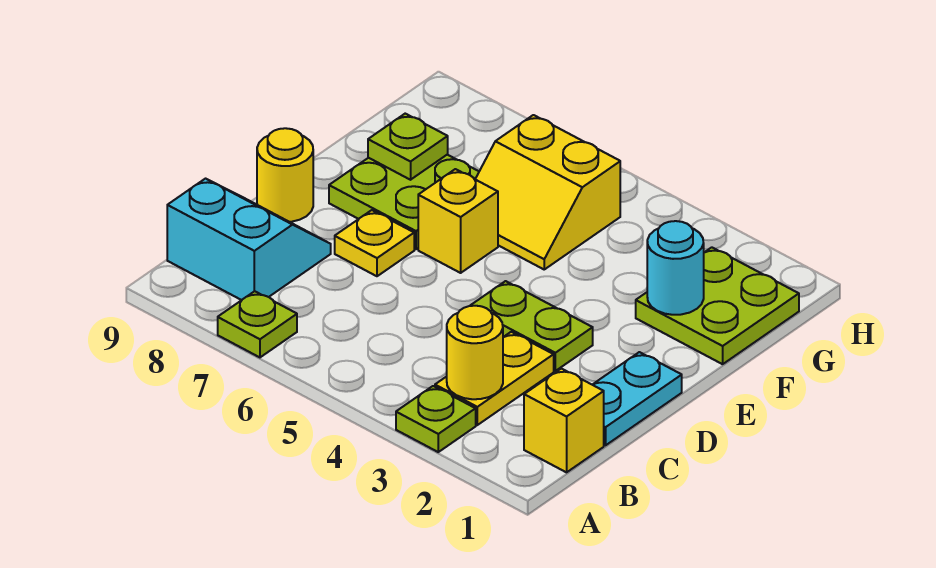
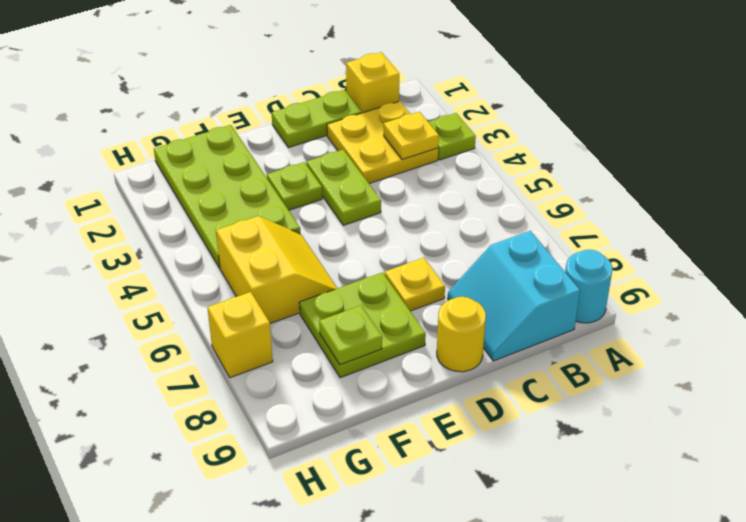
lime 1x1 plate [218,291,297,357] -> lime 1x1 plate moved to [267,162,322,210]
yellow 1x2 plate [435,332,554,425] -> yellow 2x2 plate [327,101,438,184]
yellow 1x1 round brick [447,306,503,399] -> yellow 1x1 plate [384,112,439,160]
cyan 1x2 plate [593,352,682,445] -> lime 1x2 plate [272,90,362,148]
yellow 1x1 brick [418,169,498,273] -> yellow 1x1 brick moved to [207,292,273,378]
lime 2x2 plate [636,247,799,364] -> lime 2x4 plate [154,125,300,268]
cyan 1x1 round brick [647,221,704,315] -> cyan 1x1 round brick moved to [565,250,612,323]

